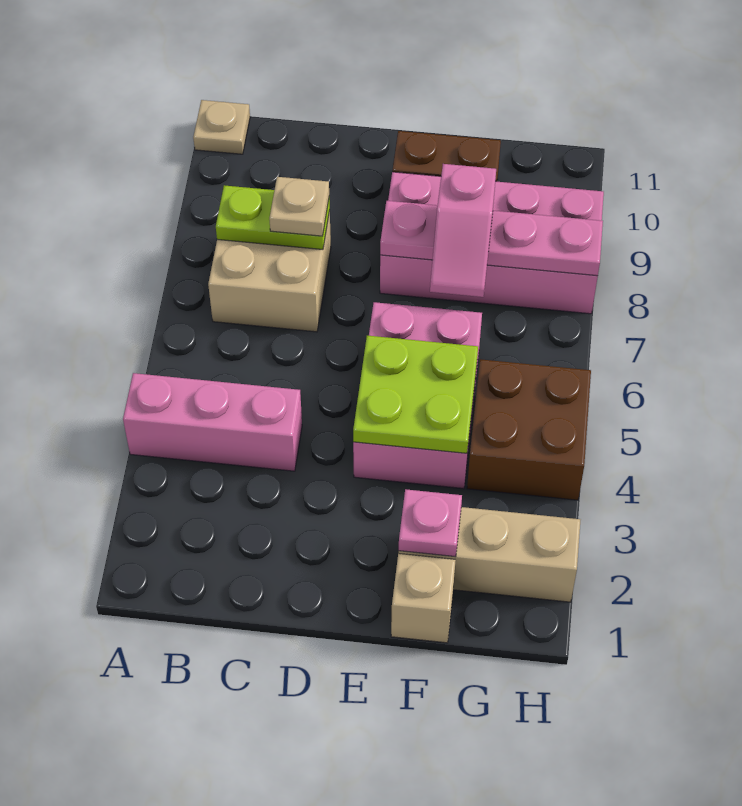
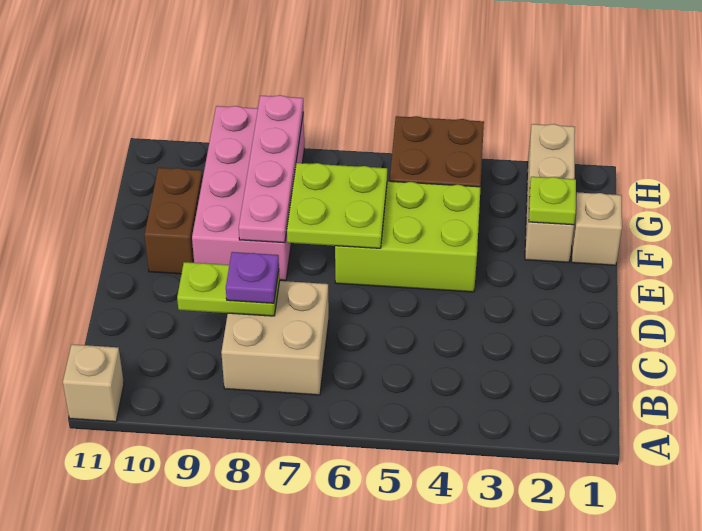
pink 1x3 brick [123,373,302,471] -> none
tan 1x1 plate [193,100,250,154] -> tan 1x1 brick [63,344,124,422]
lime 1x2 plate [216,185,330,249] -> lime 1x2 plate turned to [177,262,280,316]
tan 1x1 plate [269,177,329,236] -> purple 1x1 plate [226,252,279,303]
pink 2x3 brick [353,302,482,489] -> lime 2x3 brick [335,181,481,292]
lime 2x2 plate [353,336,478,453] -> lime 2x2 plate moved to [287,163,387,248]
pink 1x1 plate [399,489,462,557] -> lime 1x1 plate [529,177,576,225]
pink 1x2 slope [430,164,496,297] -> none

